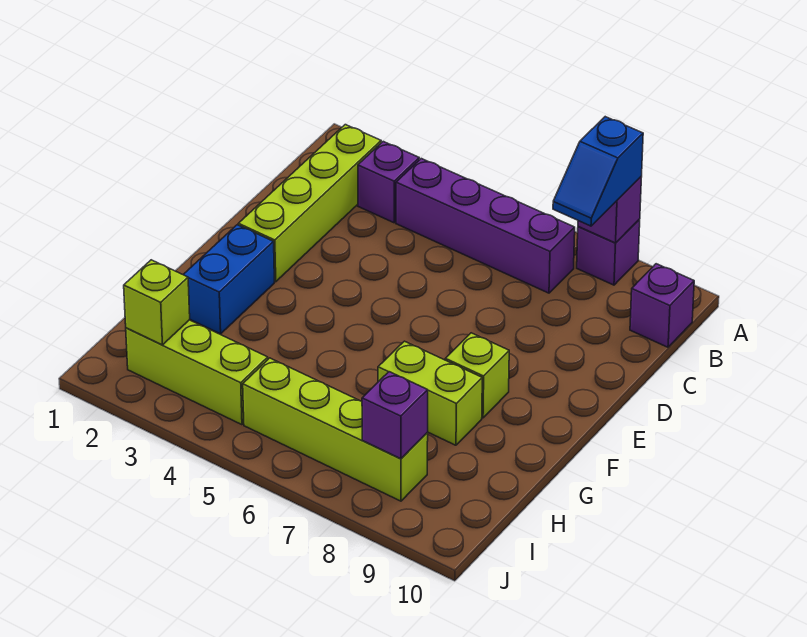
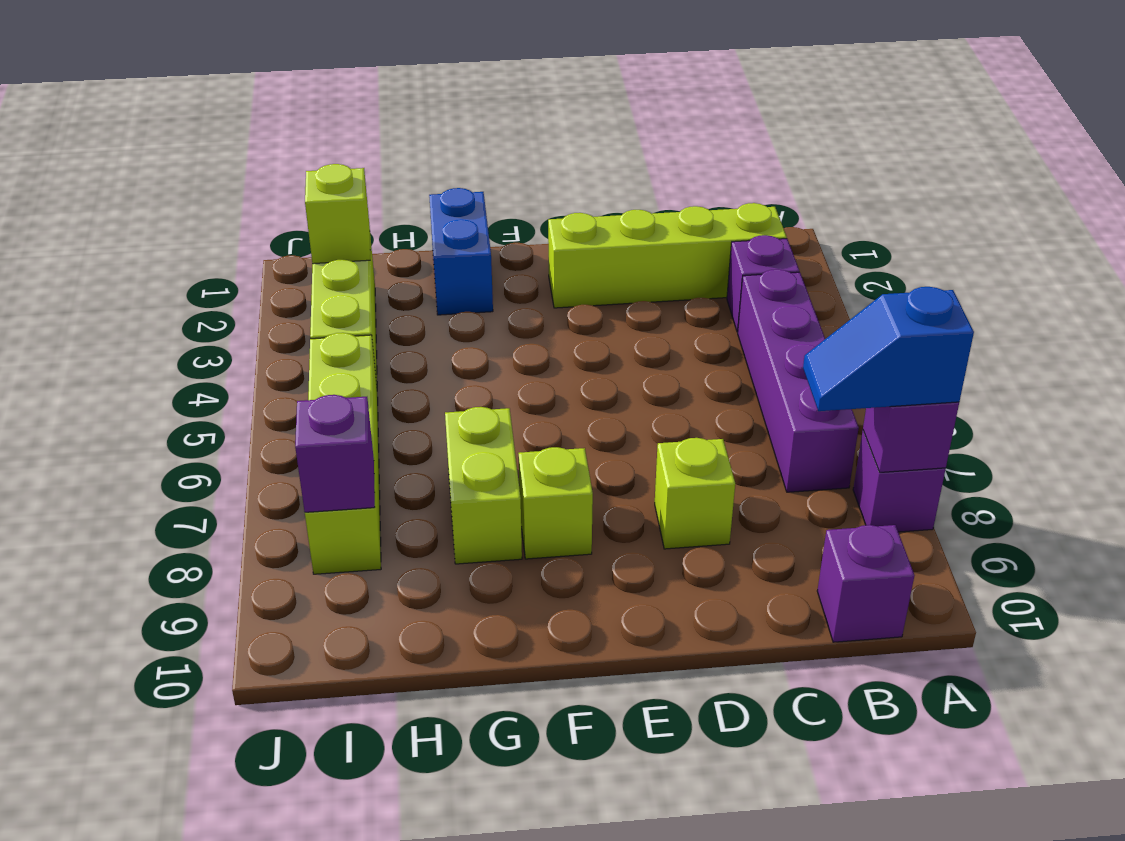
none -> lime 1x1 brick [655,438,735,549]
blue 1x2 brick [183,225,274,334] -> blue 1x2 brick turned to [429,188,493,315]

